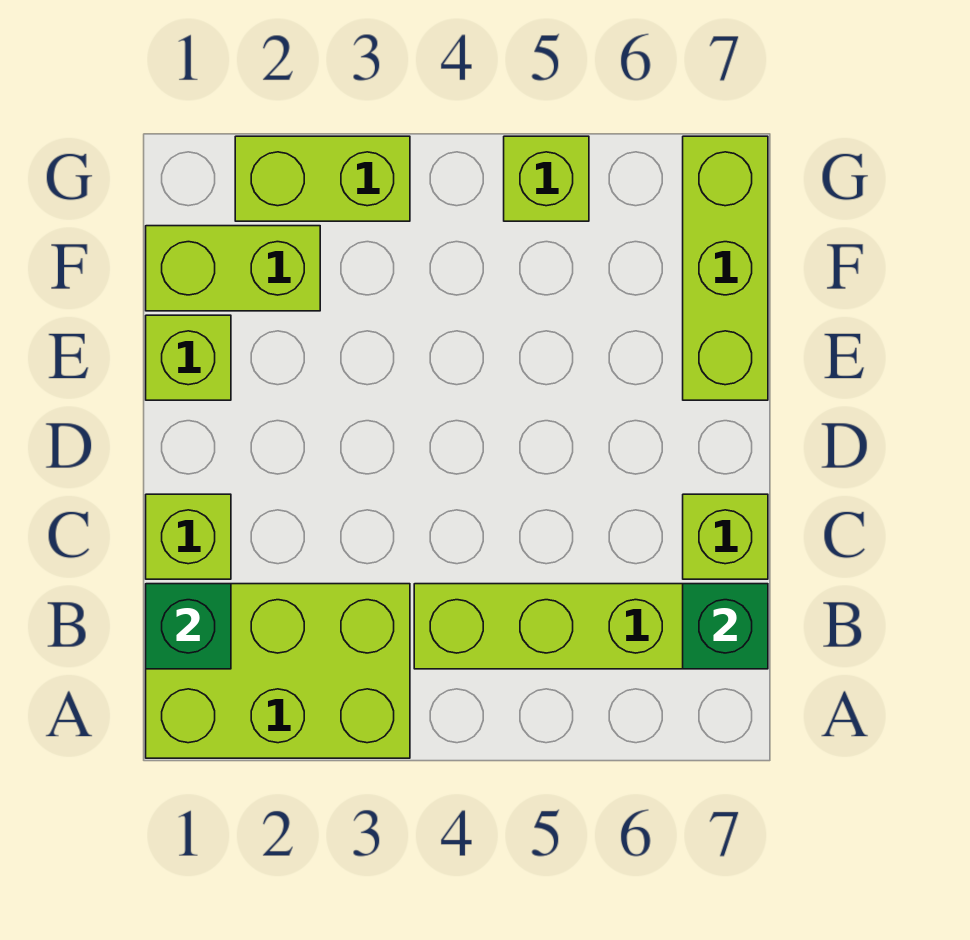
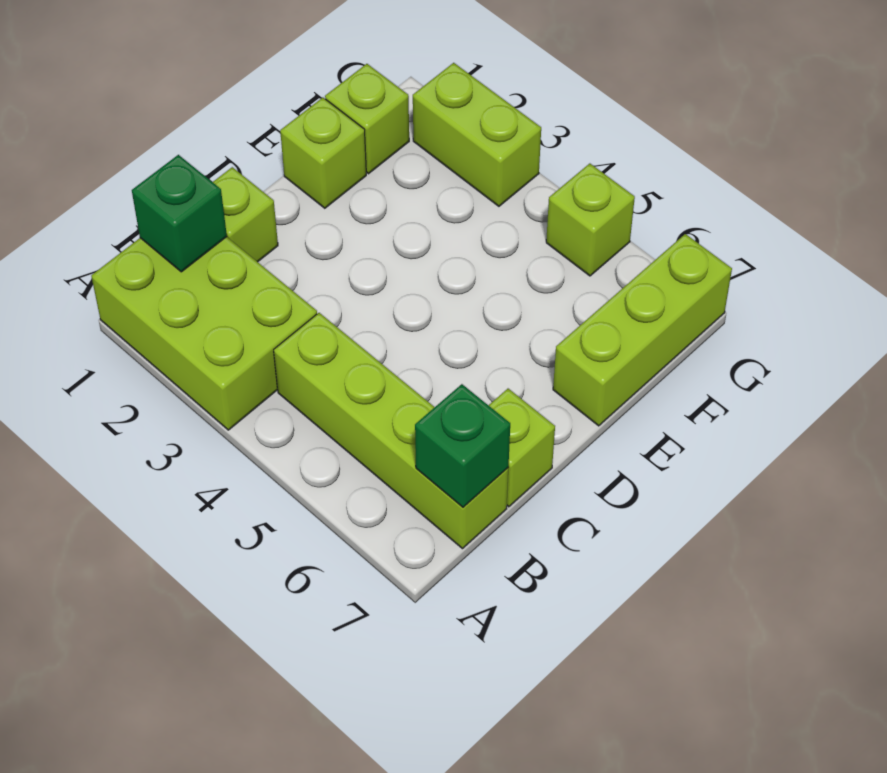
lime 1x2 brick [146,226,320,311] -> lime 1x1 brick [325,64,409,174]

